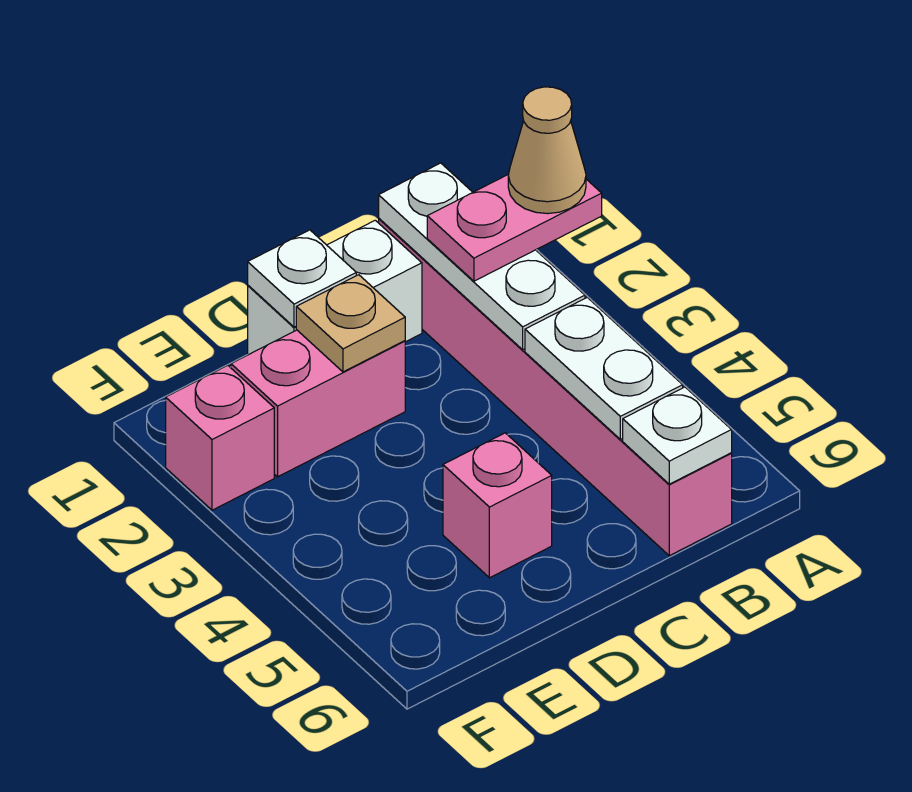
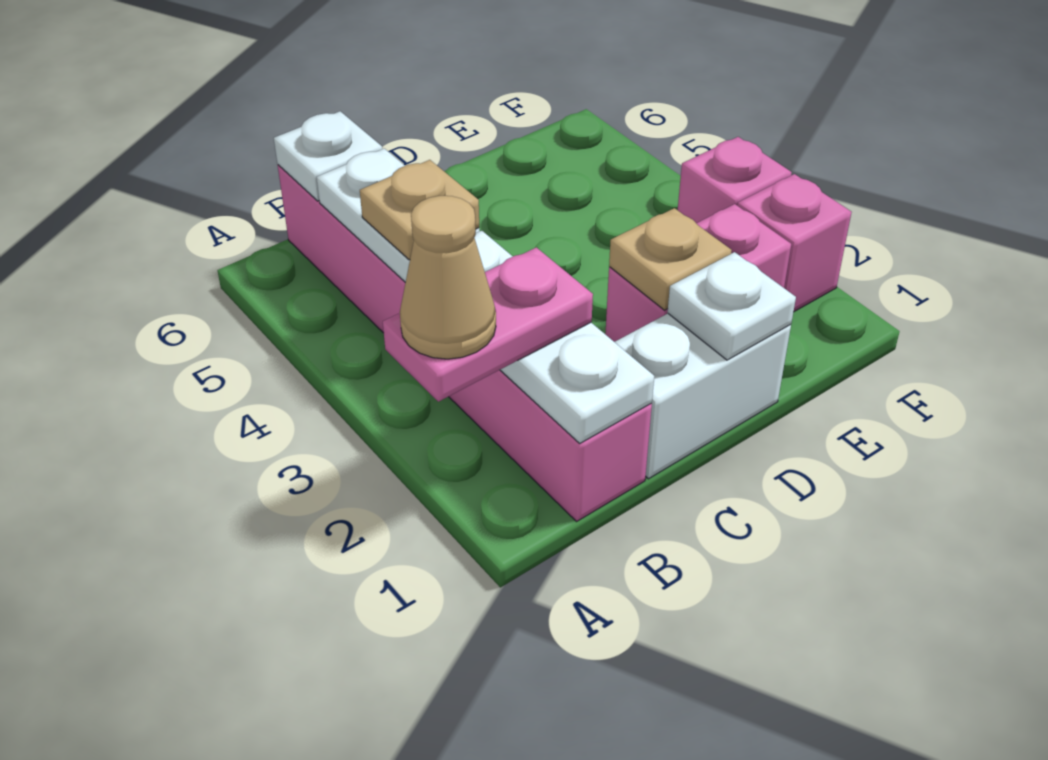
none -> tan 1x1 plate [360,160,479,260]
pink 1x1 brick [443,433,552,578] -> pink 1x1 brick moved to [678,137,792,223]

